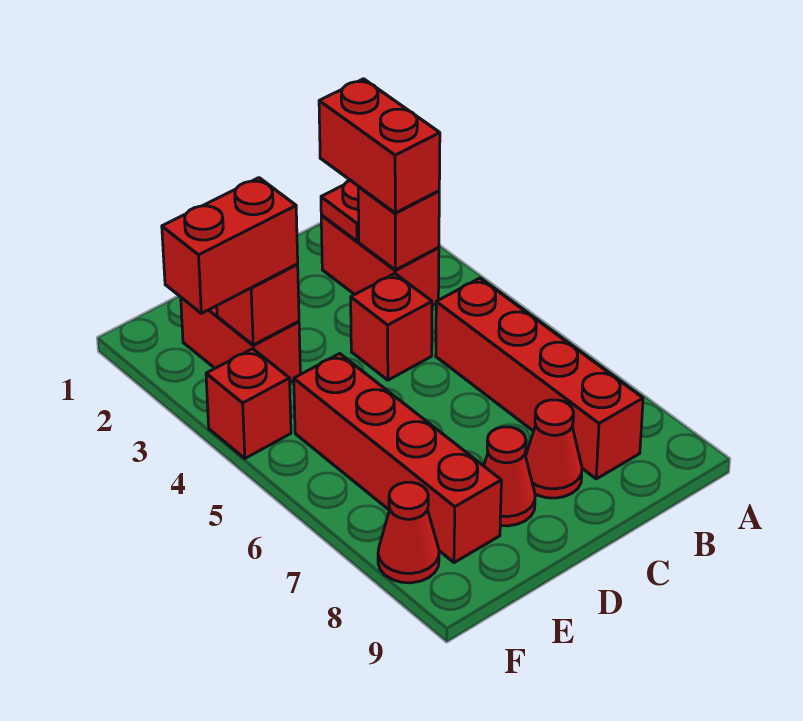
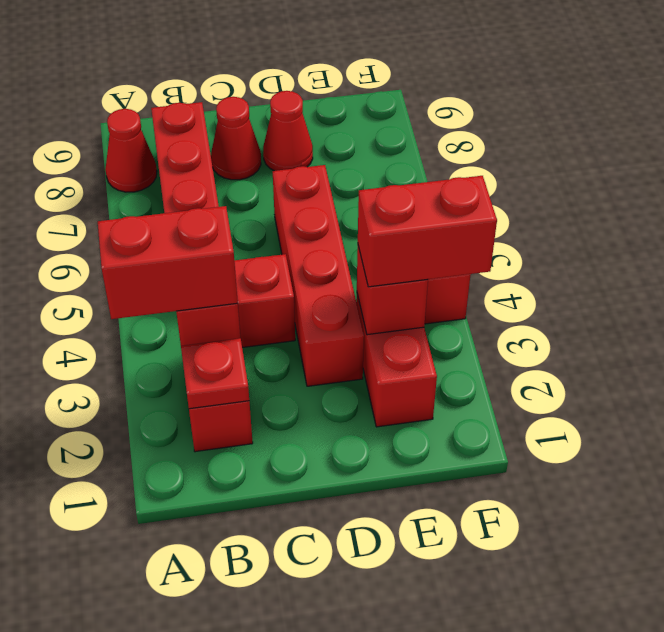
red 1x2 brick [319,79,440,213] -> red 1x2 brick turned to [98,206,238,319]
red 1x4 brick [294,354,501,563] -> red 1x4 brick moved to [273,165,364,386]
red 1x1 cone [378,482,439,583] -> red 1x1 cone moved to [105,109,157,192]

